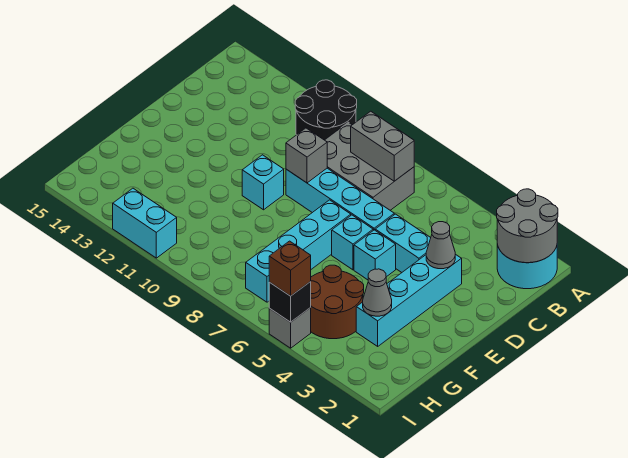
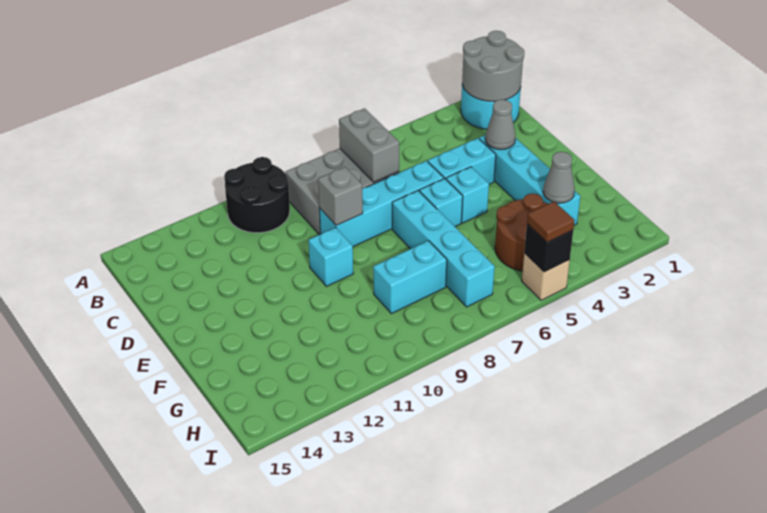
grey 1x2 brick [351,111,414,181] -> grey 1x2 brick turned to [339,108,399,182]
grey 1x1 brick [269,308,311,348] -> tan 1x1 brick [522,253,570,300]
brown 1x1 brick [269,241,311,296] -> brown 1x1 tile [527,201,574,242]
cyan 1x2 brick [113,188,177,258] -> cyan 1x2 brick moved to [373,241,447,314]

